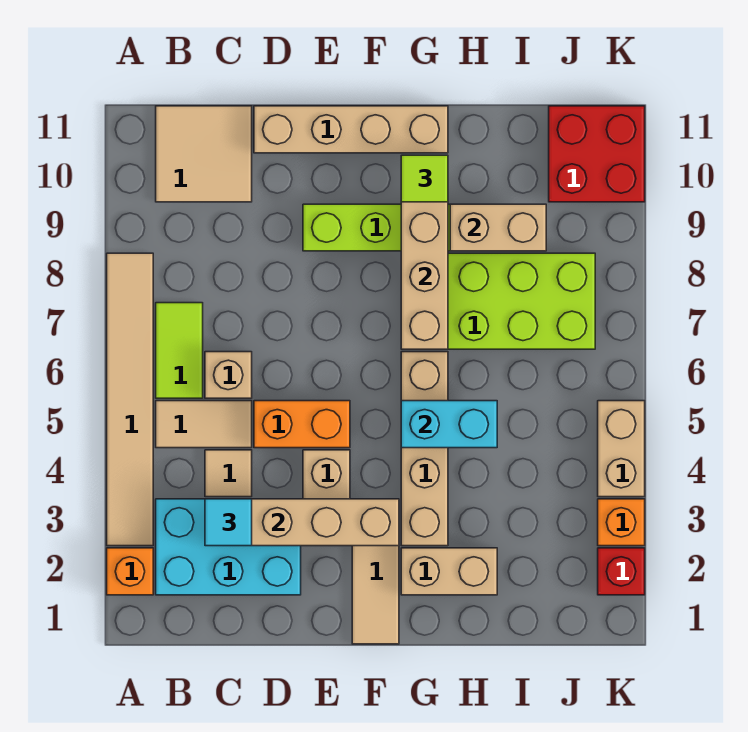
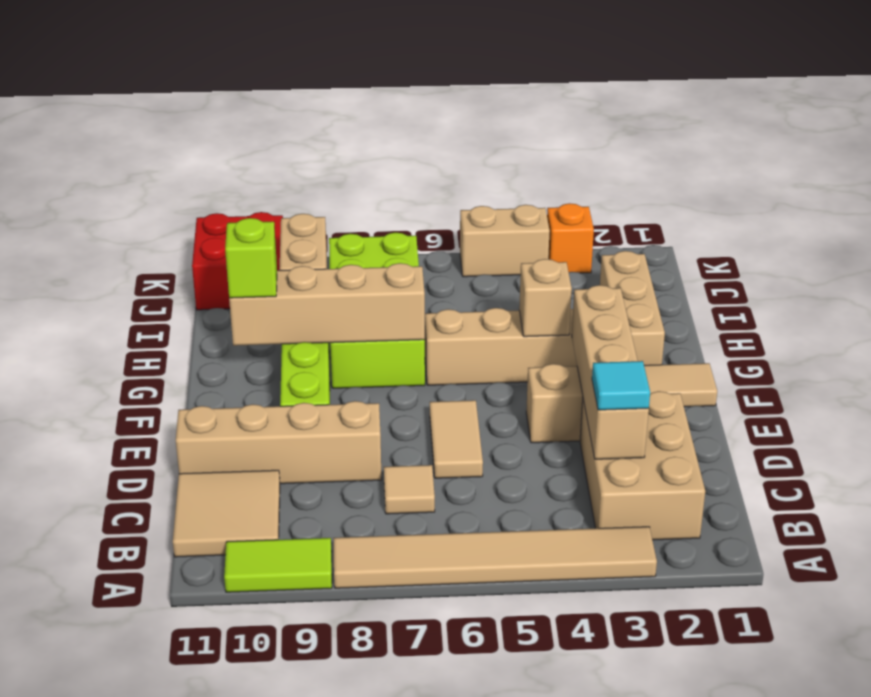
orange 1x1 brick [107,548,153,595] -> none
cyan 2x3 brick [156,499,301,595] -> tan 2x3 brick [580,391,705,540]
tan 1x2 tile [156,401,252,448] -> tan 1x2 tile moved to [430,400,483,478]
lime 1x2 tile [156,303,203,398] -> lime 1x2 tile moved to [224,538,332,592]
tan 1x1 tile [205,450,252,497] -> tan 1x1 tile moved to [384,465,435,514]
tan 1x1 brick [205,352,252,398] -> tan 1x1 brick moved to [519,259,572,337]
orange 1x2 brick [254,401,350,448] -> none
tan 1x4 brick [254,106,448,153] -> tan 1x4 brick turned to [176,401,382,484]
tan 1x2 brick [401,548,497,595] -> tan 1x3 brick [600,251,665,365]
cyan 1x2 brick [401,401,497,448] -> none
lime 1x1 tile [401,155,448,202] -> lime 1x1 brick [225,218,277,298]
red 1x1 brick [598,548,645,595] -> none

